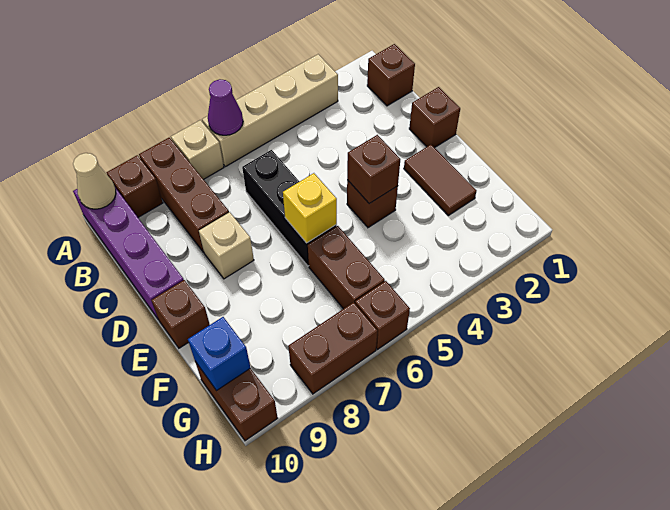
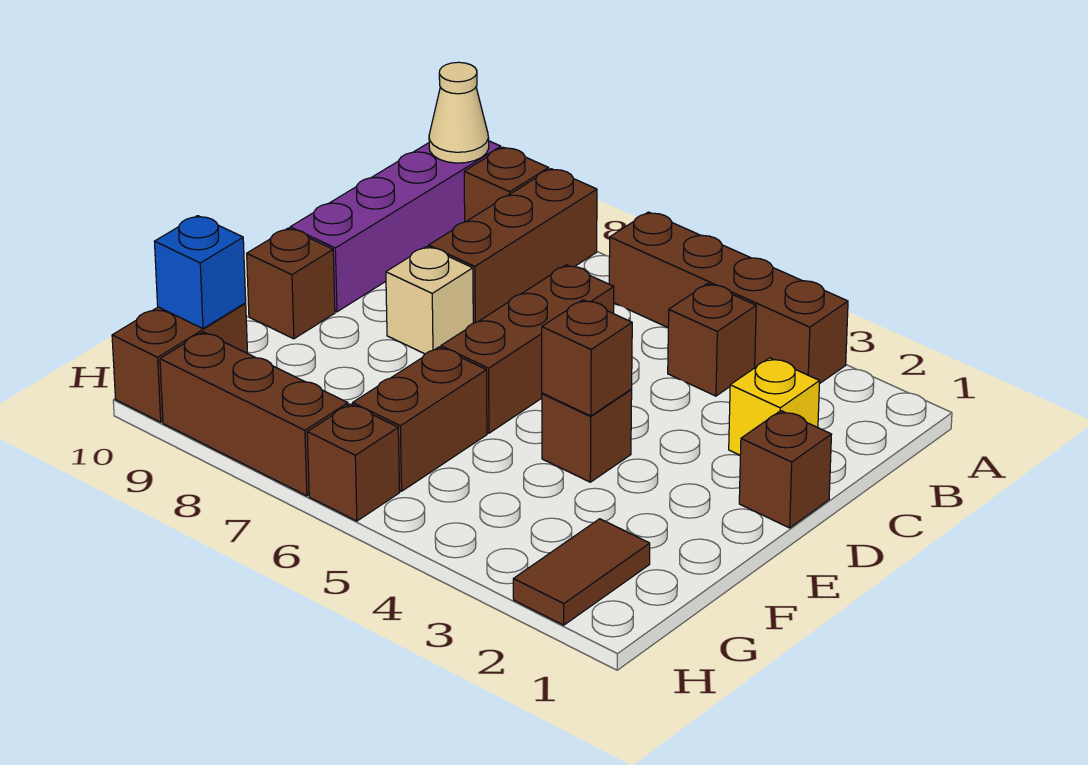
tan 1x4 brick [202,54,338,167] -> brown 1x4 brick [609,212,848,384]
purple 1x1 cone [208,79,243,135] -> none
tan 1x1 brick [171,120,224,179] -> none
brown 1x1 brick [367,44,415,106] -> brown 1x1 brick moved to [668,284,756,396]
black 1x3 brick [242,150,337,266] -> brown 1x3 brick [441,265,614,433]
brown 1x2 tile [404,145,477,216] -> brown 1x2 tile moved to [513,519,650,625]
yellow 1x1 brick [283,173,337,243] -> yellow 1x1 brick moved to [729,358,820,455]
brown 1x2 brick [288,302,377,394] -> brown 1x3 brick [160,332,348,496]

